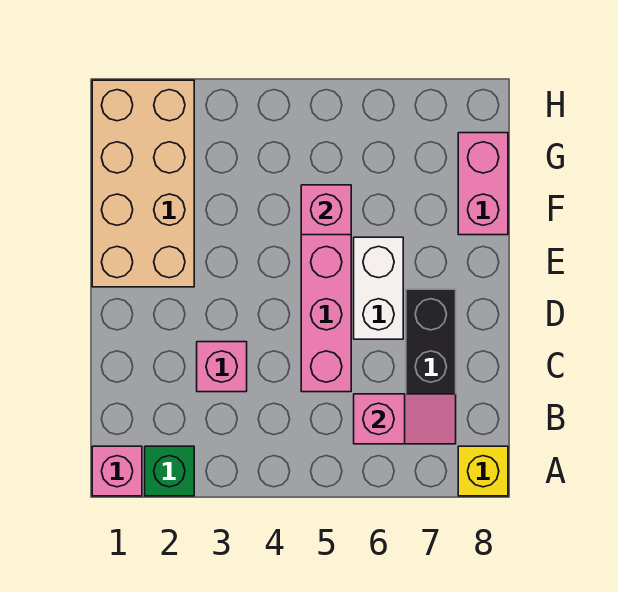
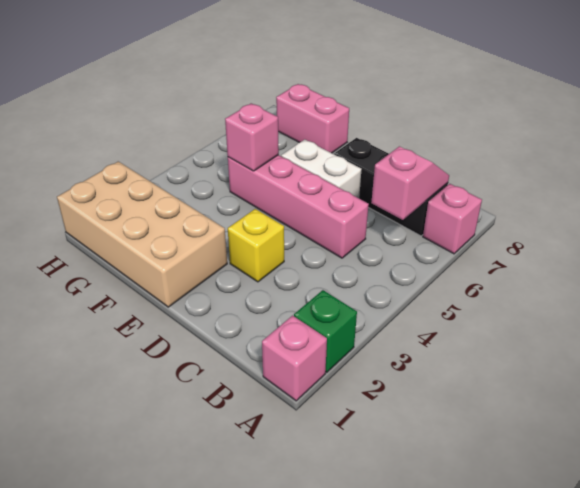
yellow 1x1 brick [458,446,508,496] -> yellow 1x1 brick moved to [228,209,284,282]
pink 1x1 brick [197,342,247,392] -> pink 1x1 brick moved to [423,184,482,254]

